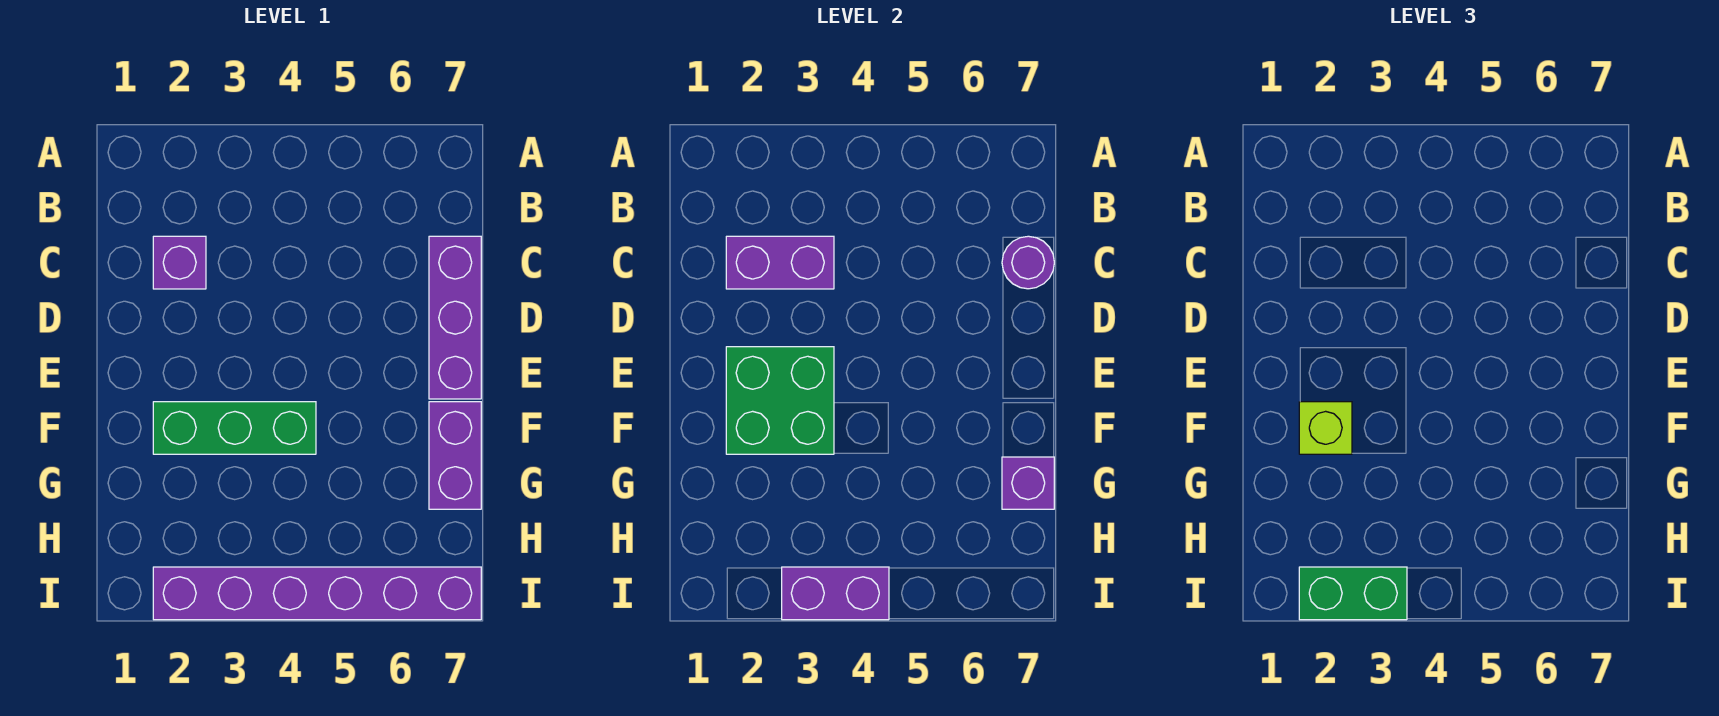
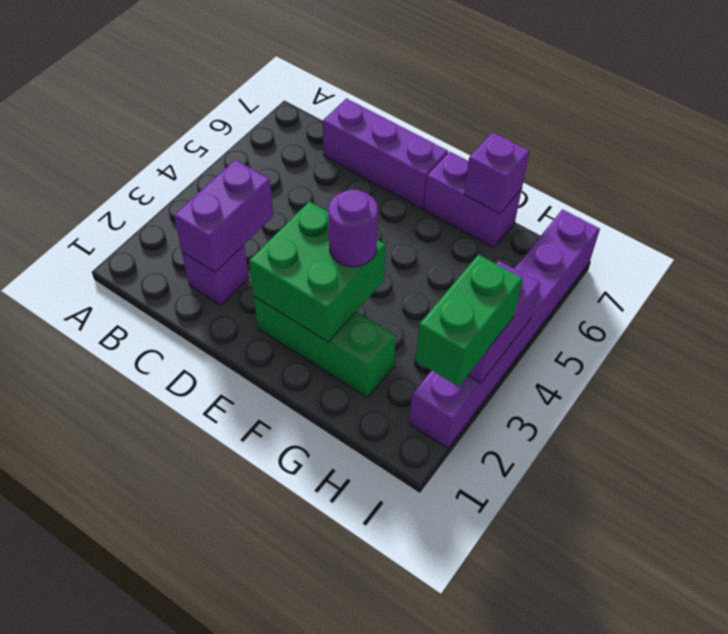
purple 1x1 round brick [1002,236,1054,289] -> purple 1x1 round brick moved to [328,190,378,267]
green 1x3 brick [153,402,316,454] -> green 1x3 brick turned to [254,297,396,397]
lime 1x1 brick [1299,402,1352,454] -> none

